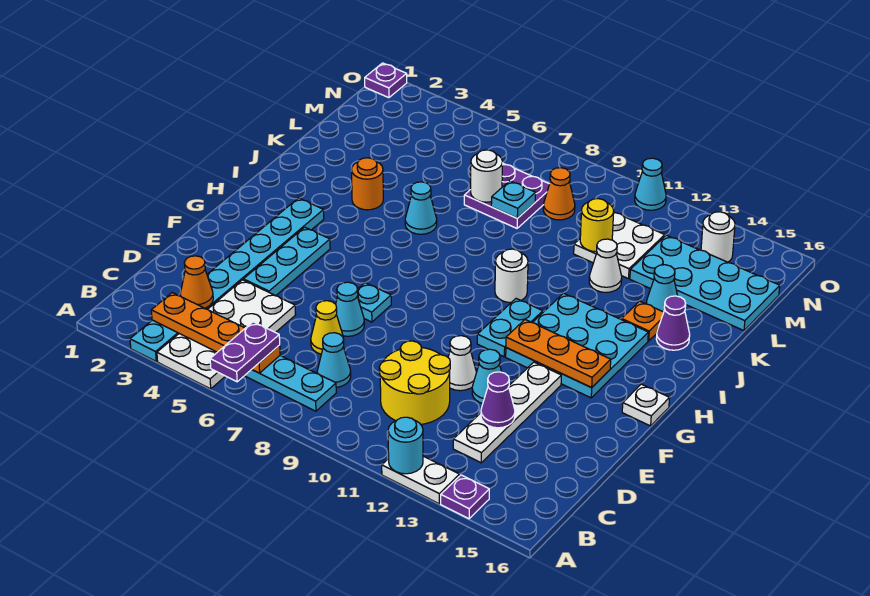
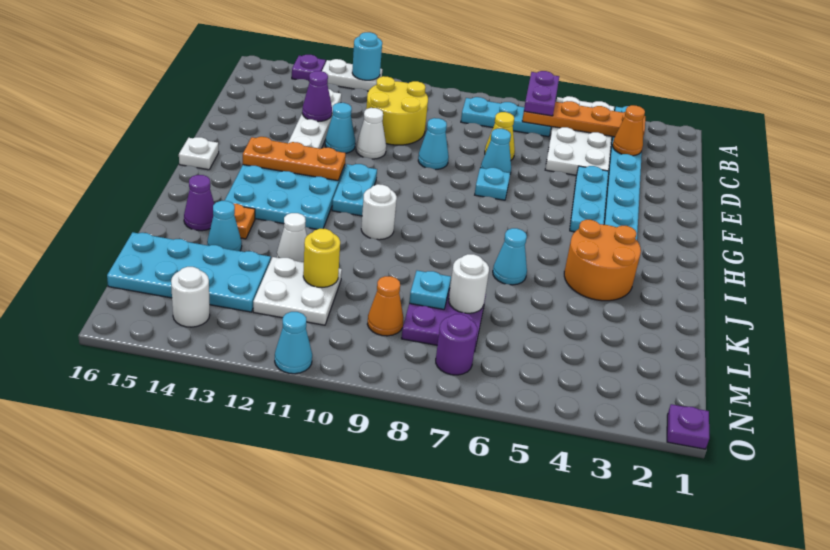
cyan 1x1 cone [317,333,351,387] -> cyan 1x1 cone moved to [418,118,449,170]
orange 1x1 round brick [351,158,383,210] -> orange 2x2 round brick [564,220,641,301]
none -> purple 1x1 round brick [436,314,477,375]

